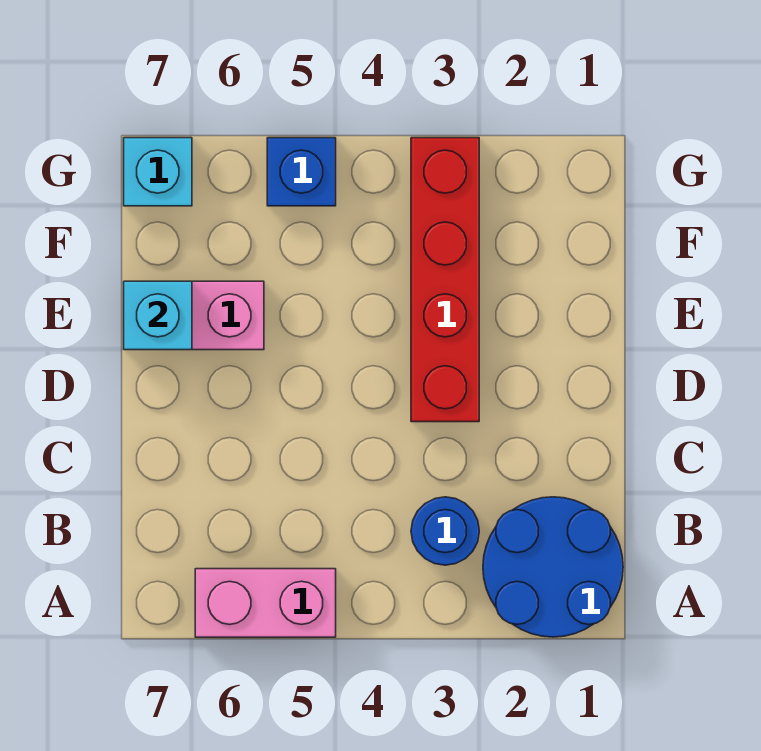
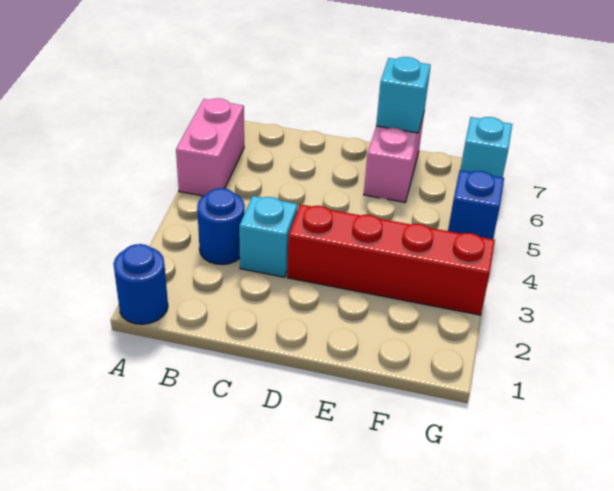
blue 2x2 round brick [483,497,623,637] -> blue 1x1 round brick [113,244,168,324]
none -> cyan 1x1 brick [239,196,298,277]

